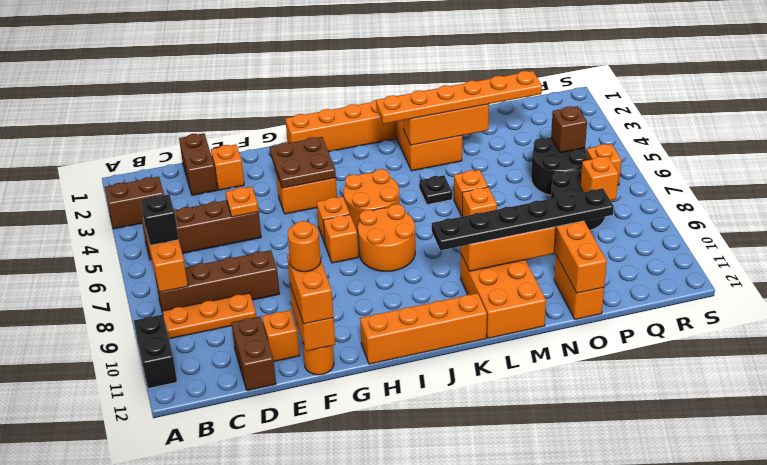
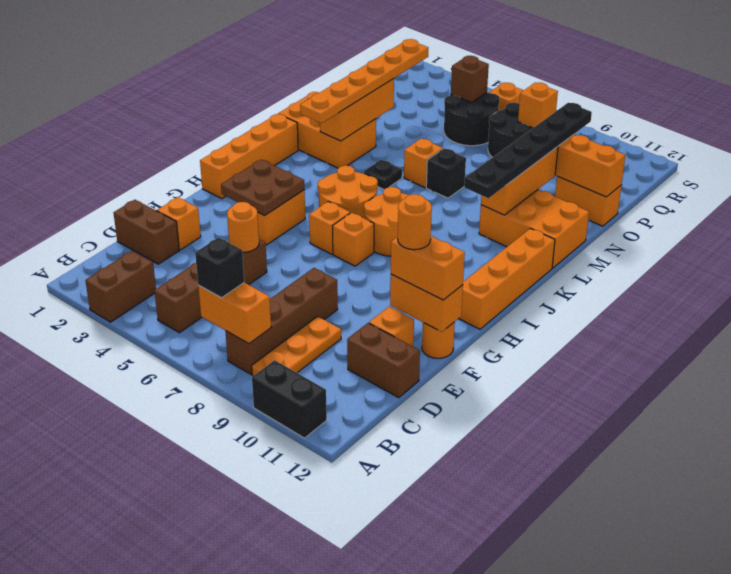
orange 1x1 plate [226,186,259,217] -> orange 1x1 round brick [227,202,259,252]
orange 1x1 brick [462,187,497,217] -> black 1x1 brick [426,148,466,198]

